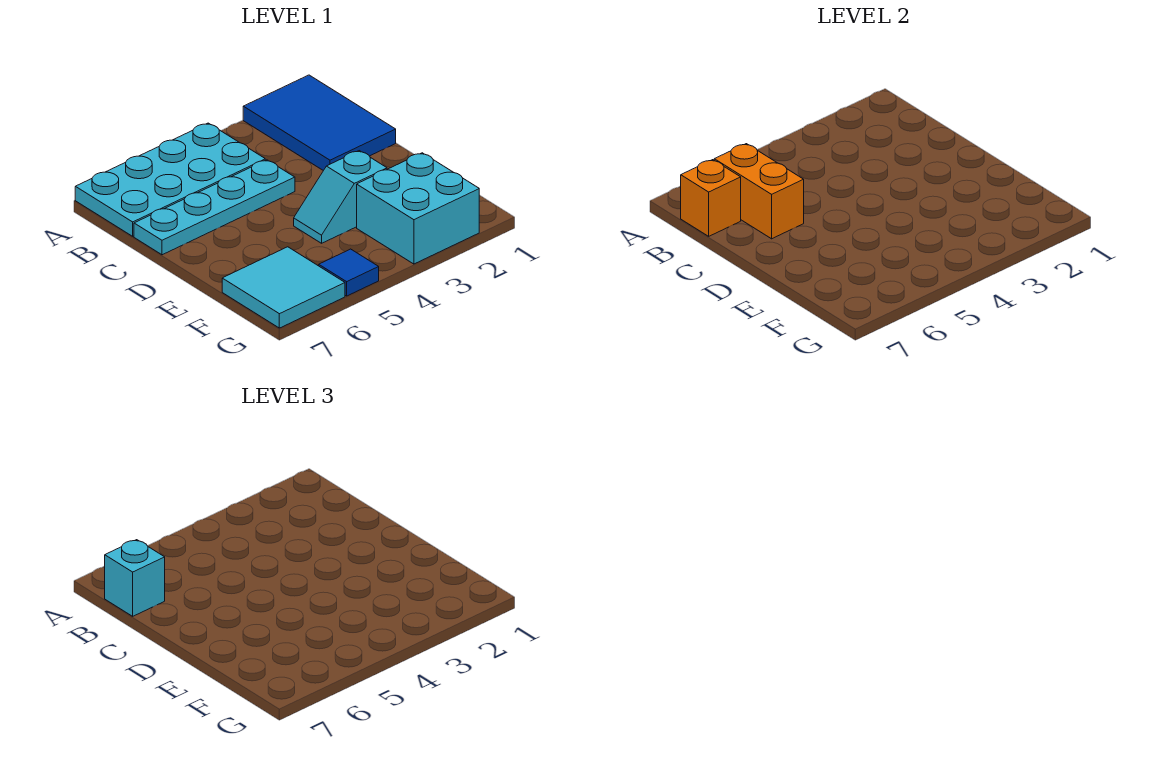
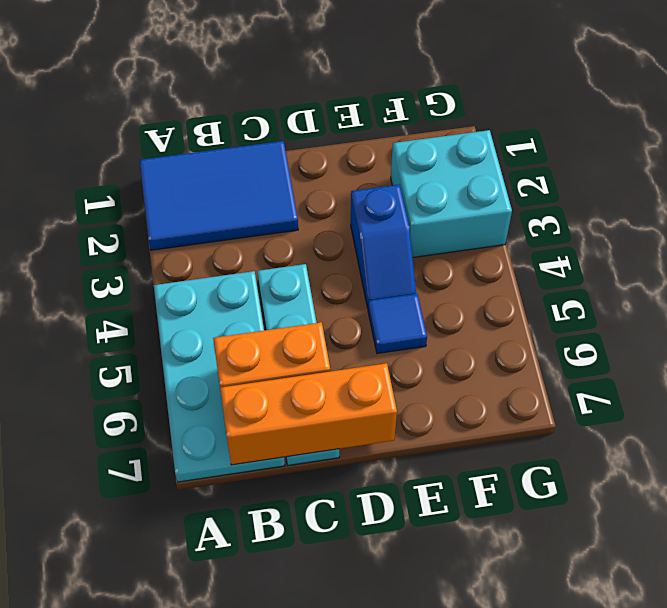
orange 1x1 brick [681,160,741,236] -> orange 1x3 brick [220,363,397,465]
cyan 1x1 brick [105,540,165,616] -> none
cyan 1x2 slope [294,151,387,243] -> blue 1x2 slope [351,184,416,308]
cyan 2x2 tile [222,247,345,328] -> none
blue 1x1 tile [319,249,379,296] -> blue 1x1 tile moved to [368,294,427,354]

